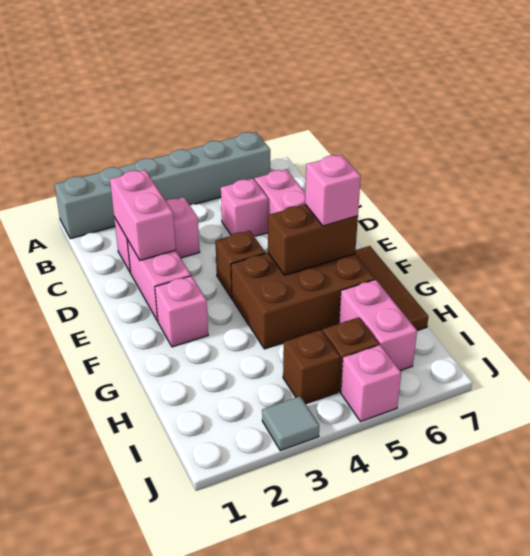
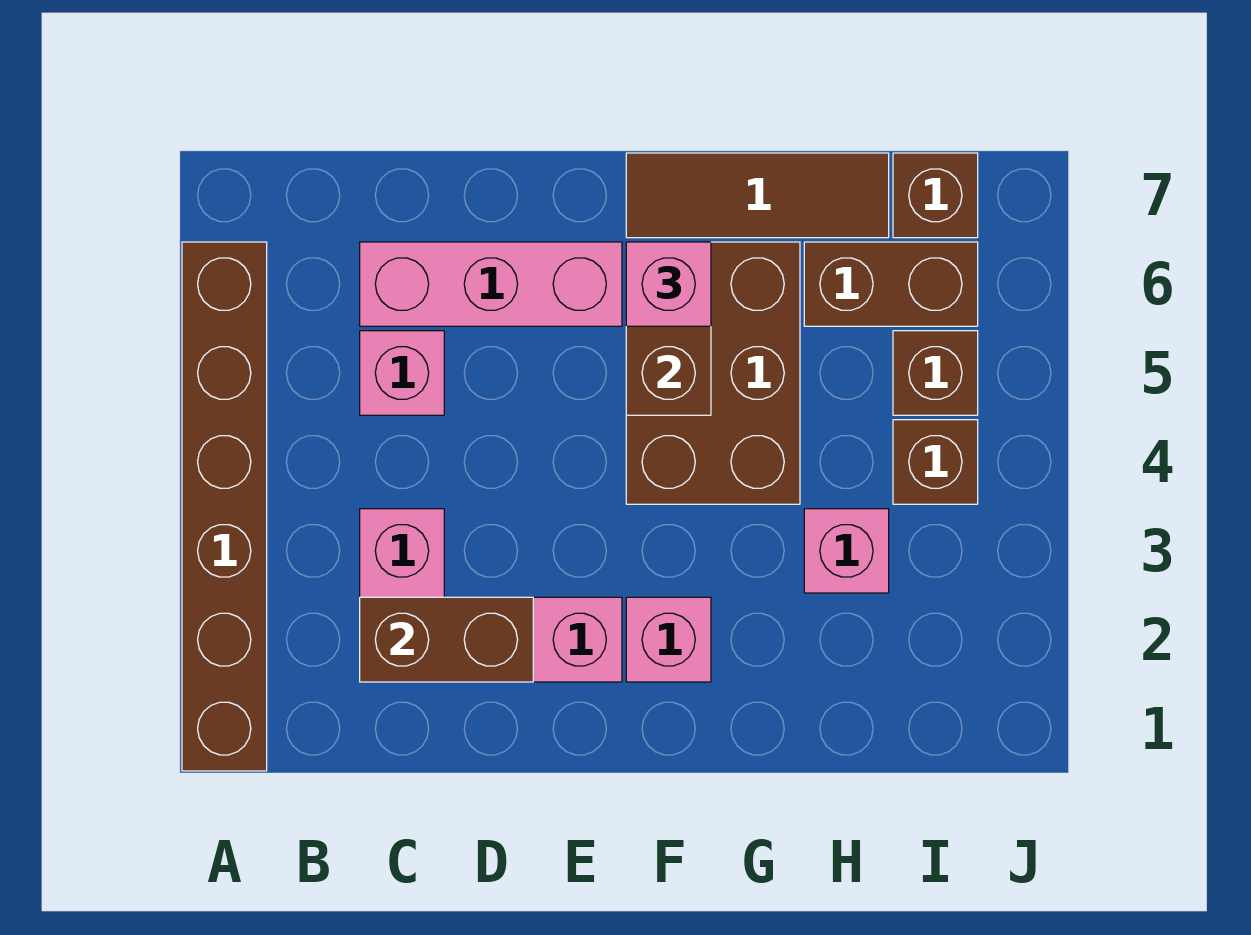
grey 1x6 brick [55,132,270,239] -> brown 1x6 brick [182,242,267,771]
pink 1x2 brick [110,170,176,260] -> brown 1x2 brick [360,597,533,682]
brown 1x1 brick [215,231,265,298] -> brown 1x1 brick moved to [893,153,978,238]
pink 1x2 brick [339,280,417,371] -> brown 1x2 brick [804,242,978,326]
grey 1x1 tile [262,396,319,451] -> none
pink 1x1 brick [341,345,401,422] -> pink 1x1 brick moved to [804,509,889,593]

